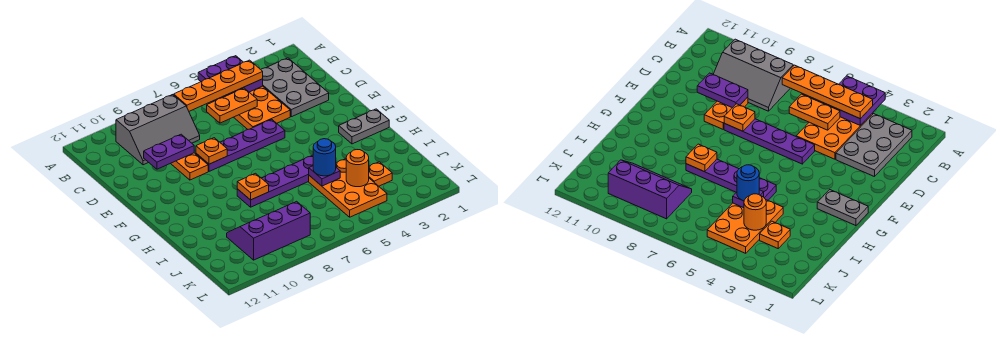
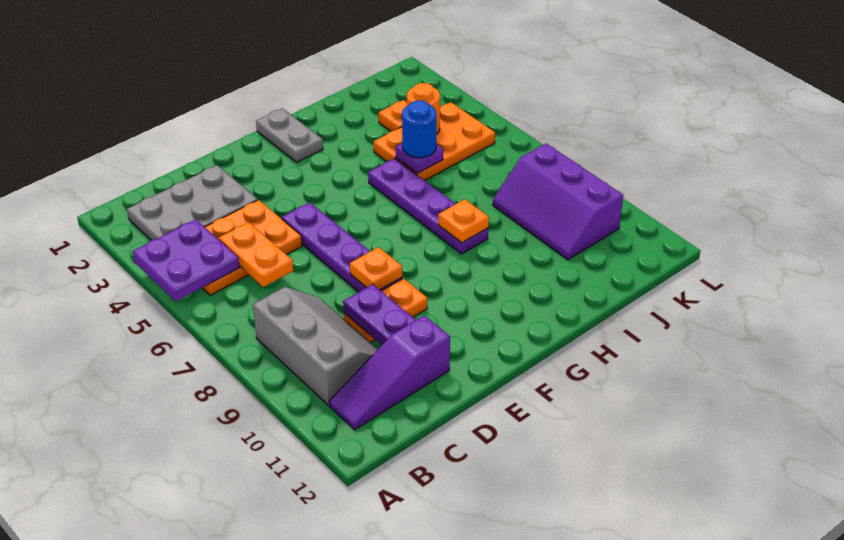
orange 1x4 plate [174,60,263,111] -> none
none -> purple 1x3 slope [329,315,450,430]

